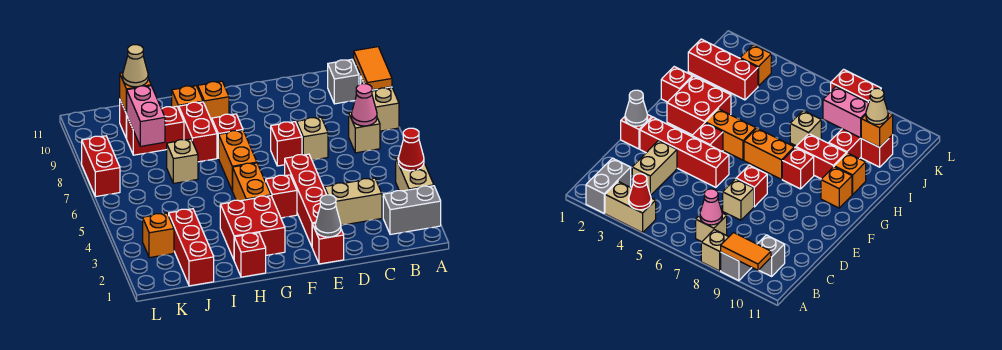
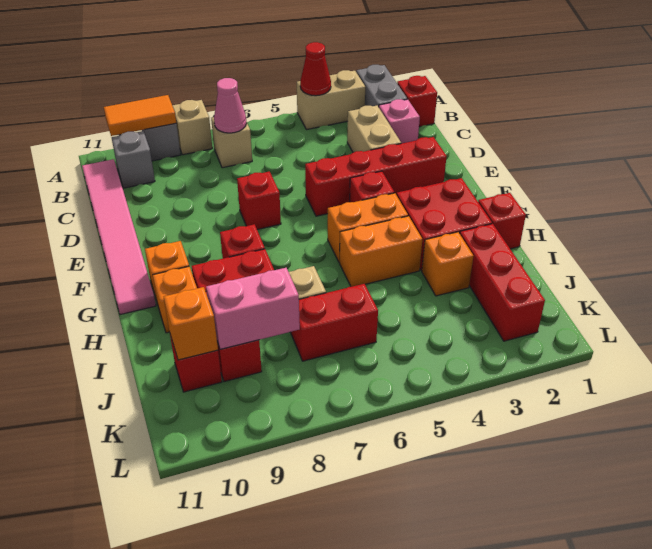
none -> pink 1x6 tile [82,159,156,315]
none -> pink 1x1 brick [379,99,420,144]
tan 1x1 brick [297,117,328,160] -> none
red 1x1 brick [312,223,344,264] -> red 1x1 brick moved to [397,76,437,127]
grey 1x1 cone [315,195,341,237] -> none
orange 1x2 brick [219,130,257,191] -> orange 1x2 brick moved to [340,216,422,287]
red 1x3 brick [169,209,214,286] -> red 1x3 brick turned to [460,224,545,341]
tan 1x1 cone [123,45,148,87] -> none
orange 1x1 brick [143,213,174,258] -> orange 1x1 brick moved to [422,232,473,296]
red 1x2 brick [82,136,120,197] -> red 1x2 brick moved to [291,284,378,361]

